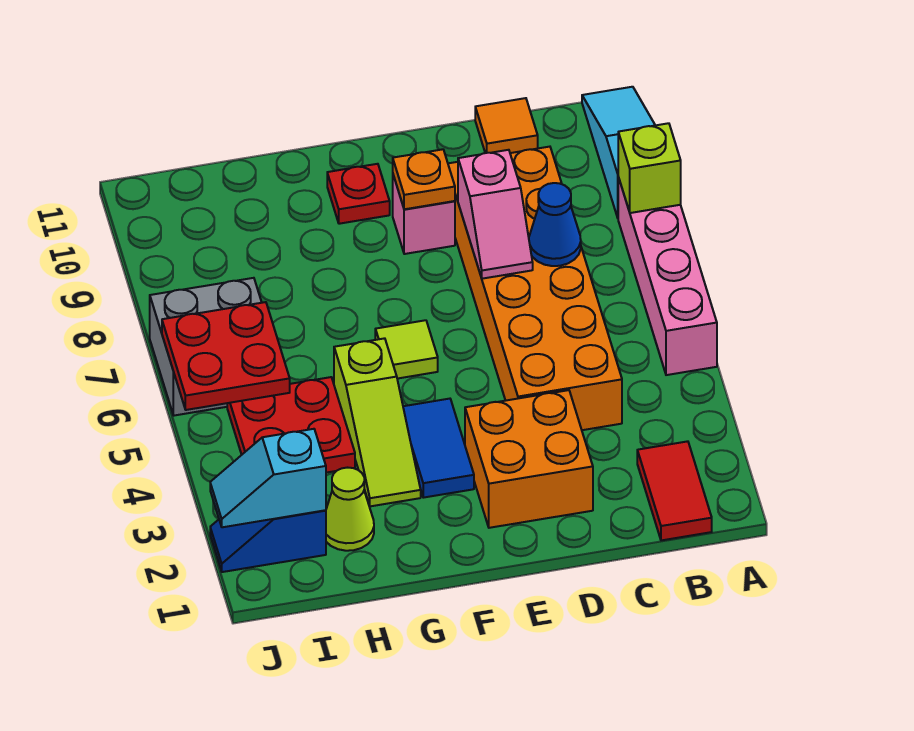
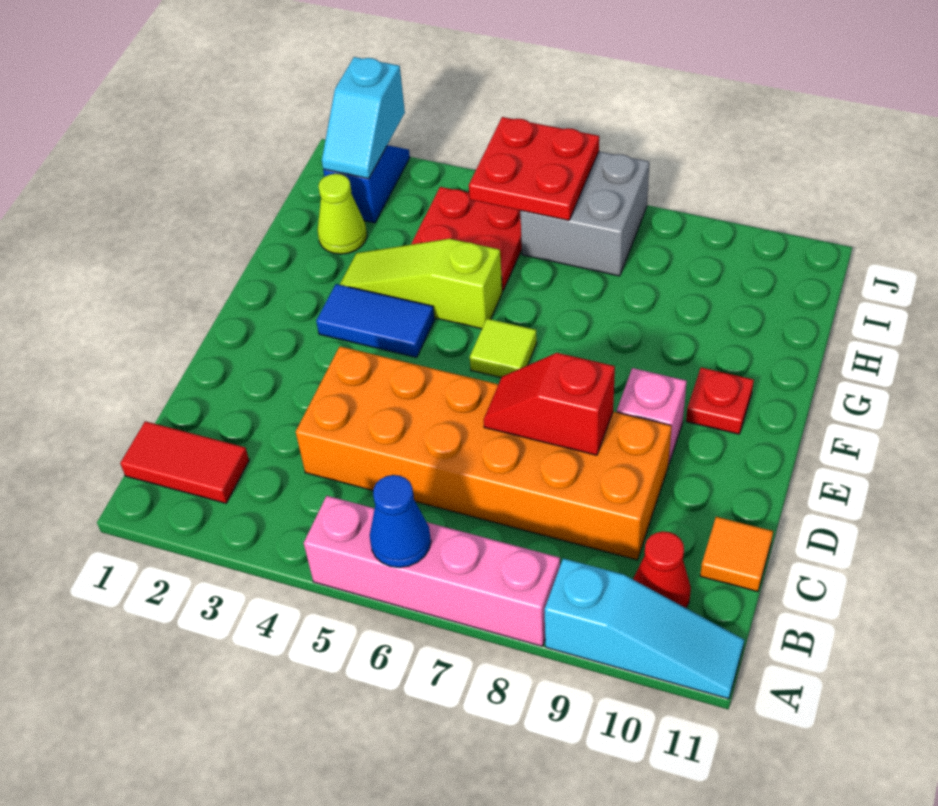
lime 1x1 brick [618,123,681,213] -> none
none -> red 1x1 cone [633,531,691,608]
blue 1x1 cone [529,183,581,266] -> blue 1x1 cone moved to [370,475,431,568]
orange 2x2 brick [465,390,593,528] -> none
pink 1x2 slope [458,150,533,279] -> red 1x2 slope [484,353,615,455]
orange 1x1 plate [393,149,455,209] -> none
cyan 1x2 slope [210,429,326,527] -> cyan 1x2 slope turned to [322,57,405,179]

